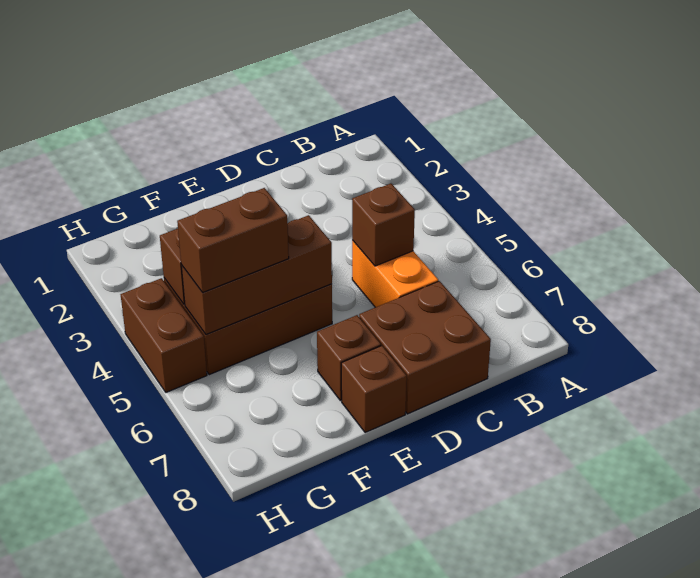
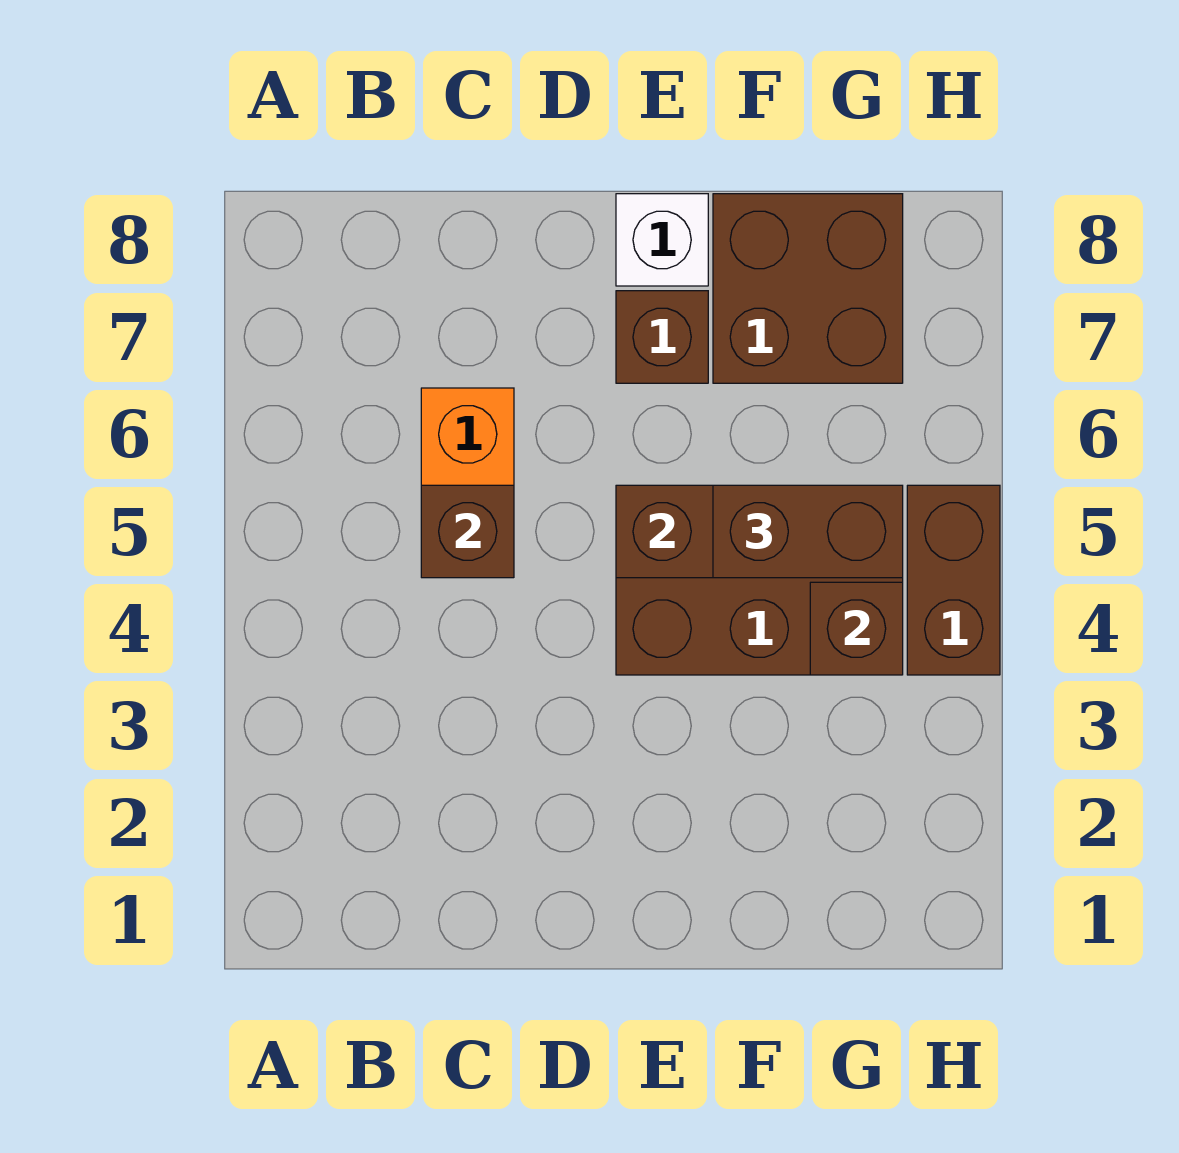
brown 2x2 brick [359,281,491,414] -> brown 2x2 brick moved to [713,194,903,383]
brown 1x1 brick [341,346,407,433] -> white 1x1 brick [616,194,708,286]

